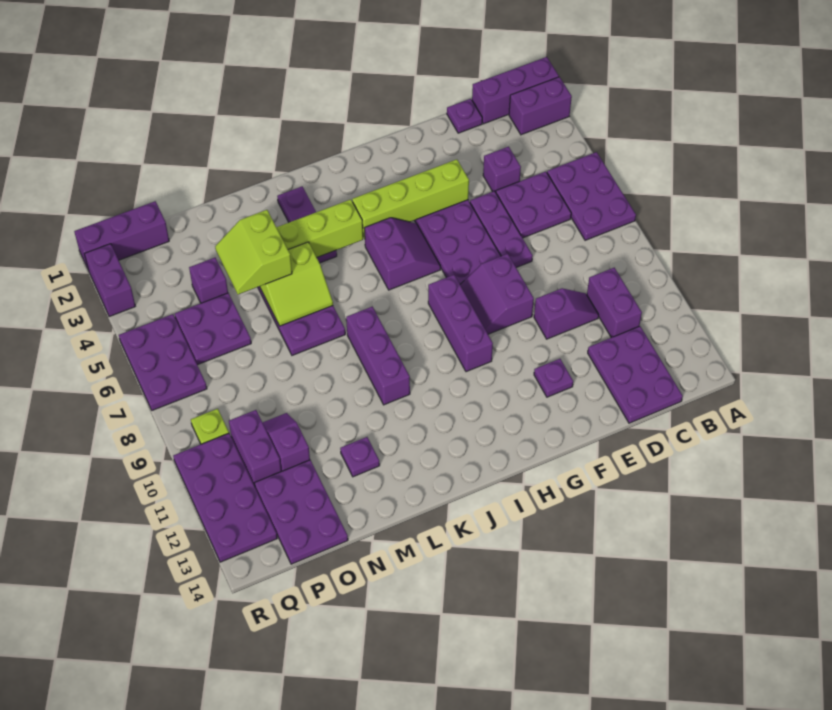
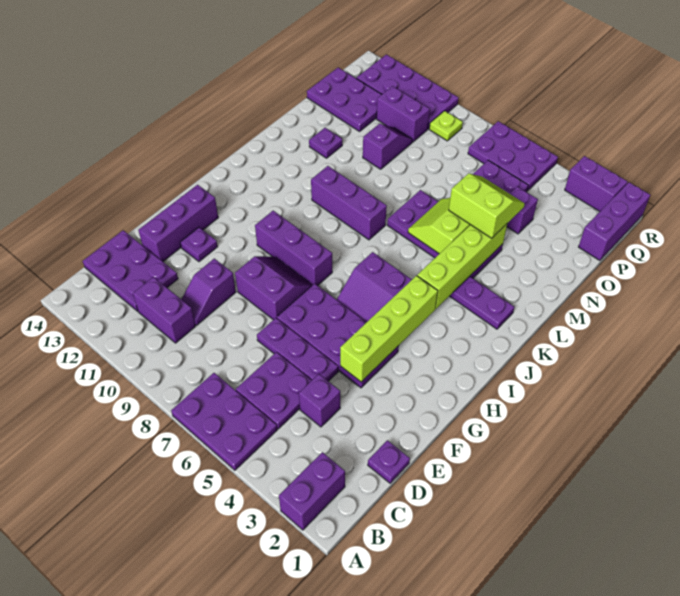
purple 1x3 brick [472,57,559,124] -> purple 1x3 brick moved to [138,185,218,261]
purple 1x2 slope [263,413,310,471] -> purple 1x2 slope turned to [363,124,412,169]

